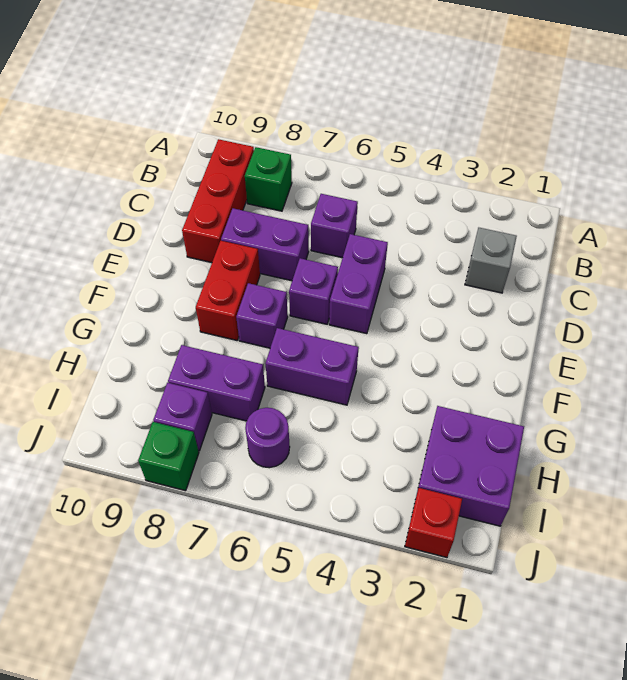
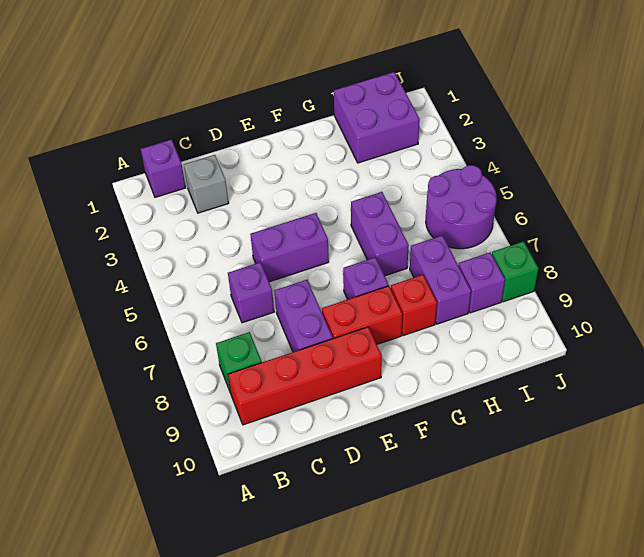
red 1x3 brick [182,139,254,263] -> red 1x4 brick [228,327,382,425]
purple 1x1 brick [289,258,338,324] -> purple 1x1 brick moved to [141,139,186,197]
purple 1x1 round brick [245,408,290,468] -> purple 2x2 round brick [426,165,497,249]
red 1x1 brick [405,488,462,557] -> red 1x1 brick moved to [391,275,437,336]

